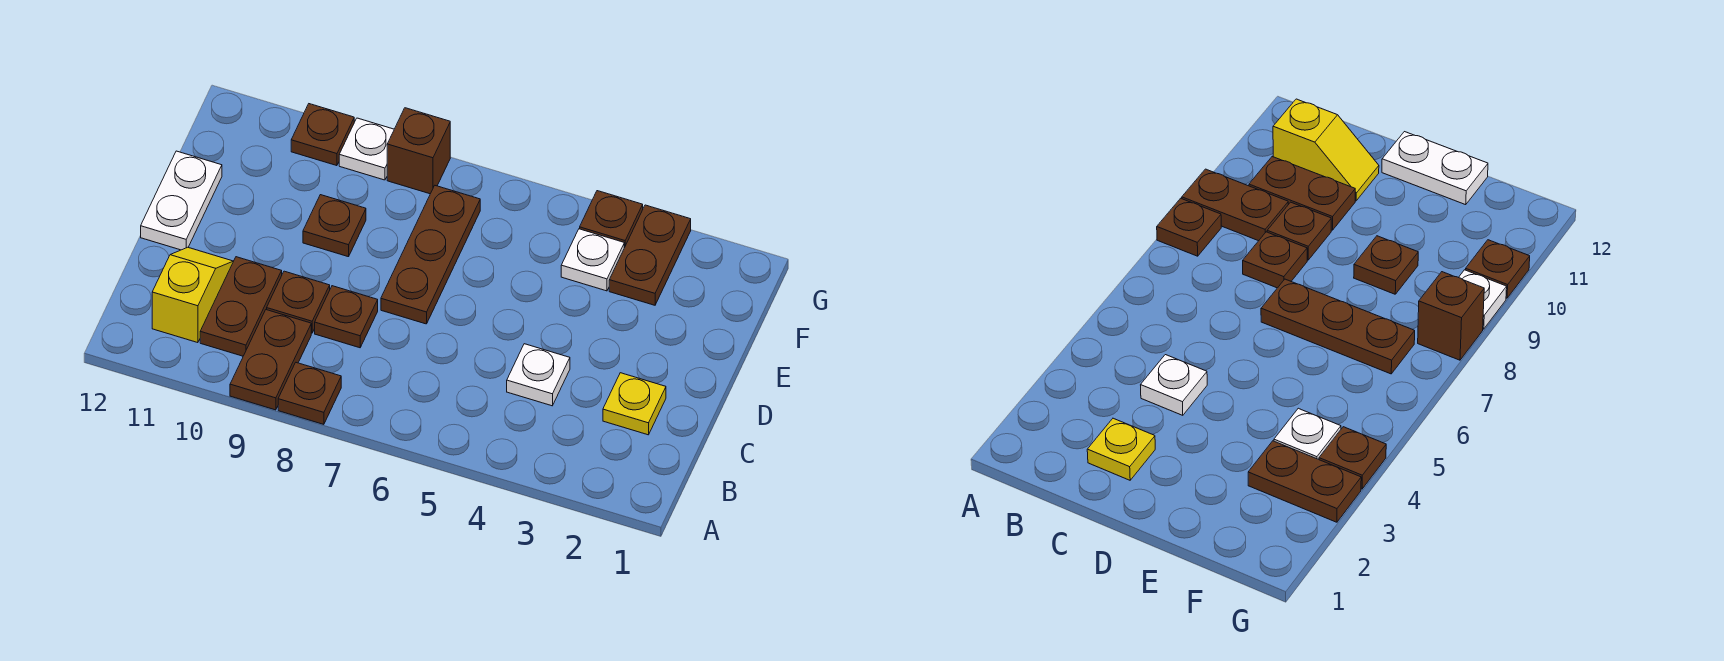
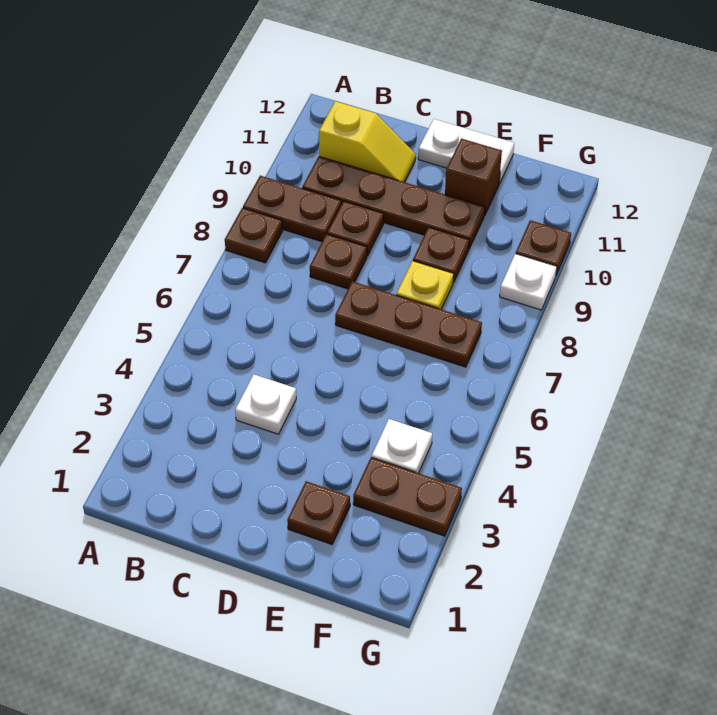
brown 1x2 plate [200,257,282,356] -> brown 1x4 plate [302,157,485,249]
yellow 1x1 plate [603,373,666,435] -> yellow 1x1 plate moved to [396,261,454,309]
brown 1x1 plate [580,191,643,248] -> brown 1x1 plate moved to [287,481,350,544]
brown 1x1 brick [387,108,450,194] -> brown 1x1 brick moved to [445,139,502,216]

